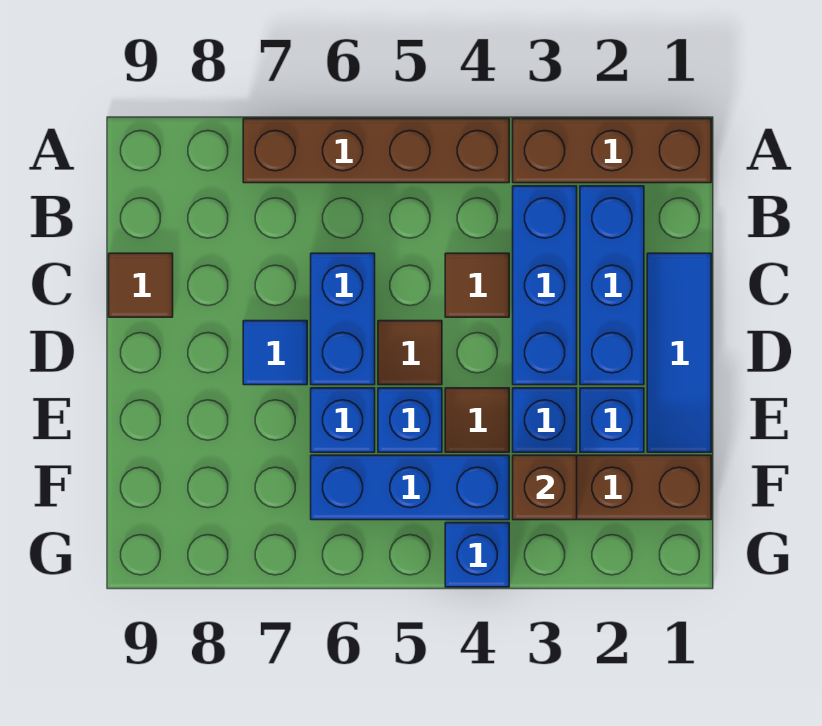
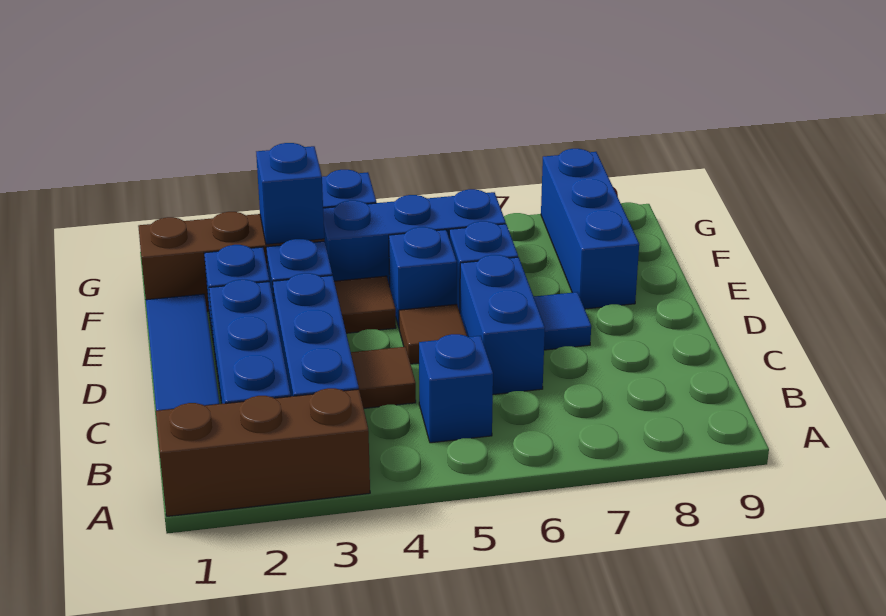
brown 1x4 brick [243,119,509,183] -> none
none -> blue 1x1 brick [419,334,493,443]
brown 1x1 tile [109,253,173,317] -> none
none -> blue 1x3 brick [541,149,639,309]
brown 1x1 brick [513,455,577,520] -> blue 1x1 brick [256,143,324,244]

